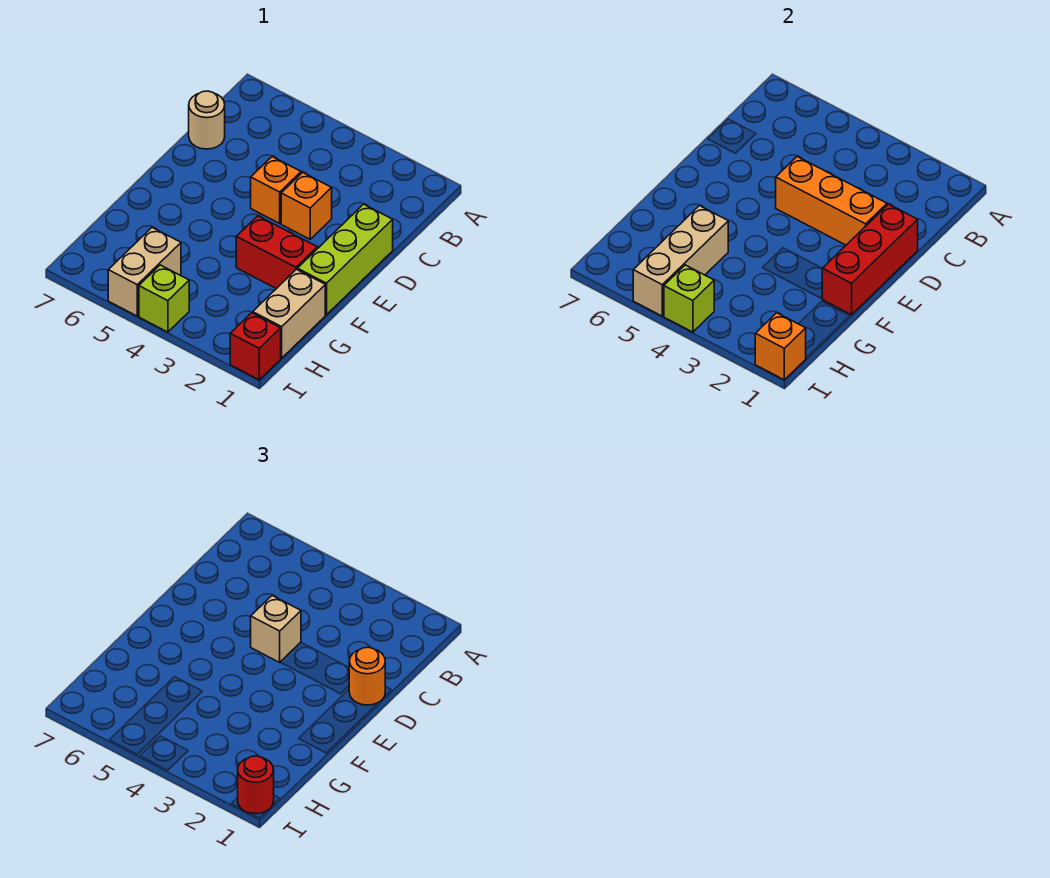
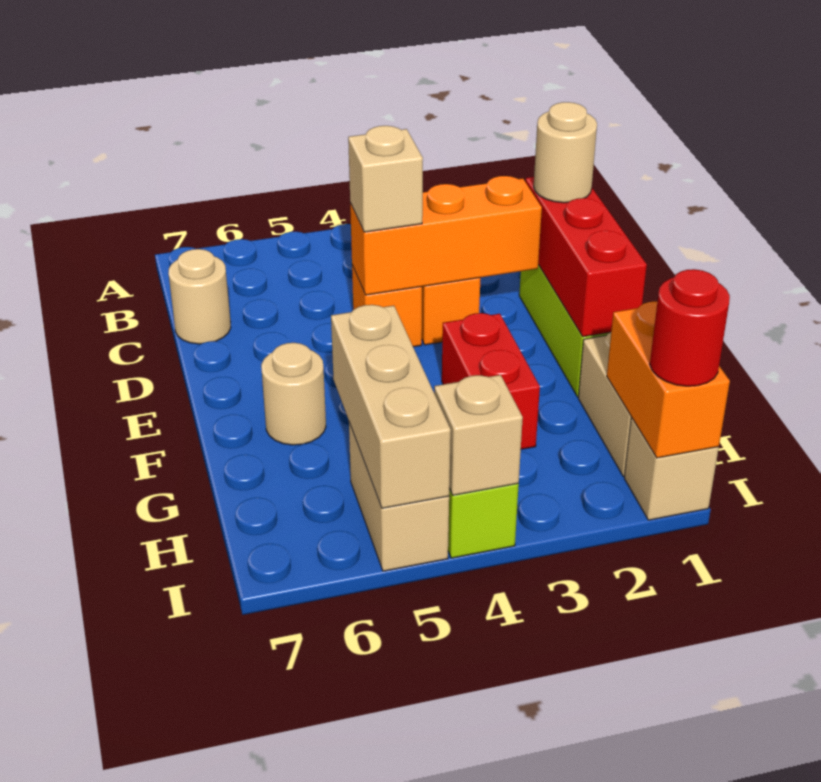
orange 1x1 round brick [349,647,385,705] -> tan 1x1 round brick [534,102,597,203]
red 1x2 brick [236,216,317,289] -> red 1x2 brick turned to [442,313,540,449]
none -> tan 1x1 round brick [261,343,326,445]
red 1x1 brick [230,313,281,380] -> tan 1x1 brick [624,418,719,520]
orange 1x1 brick [755,313,806,380] -> orange 1x2 brick [607,302,730,458]
lime 1x1 brick [664,265,714,332] -> tan 1x1 brick [434,375,523,495]

